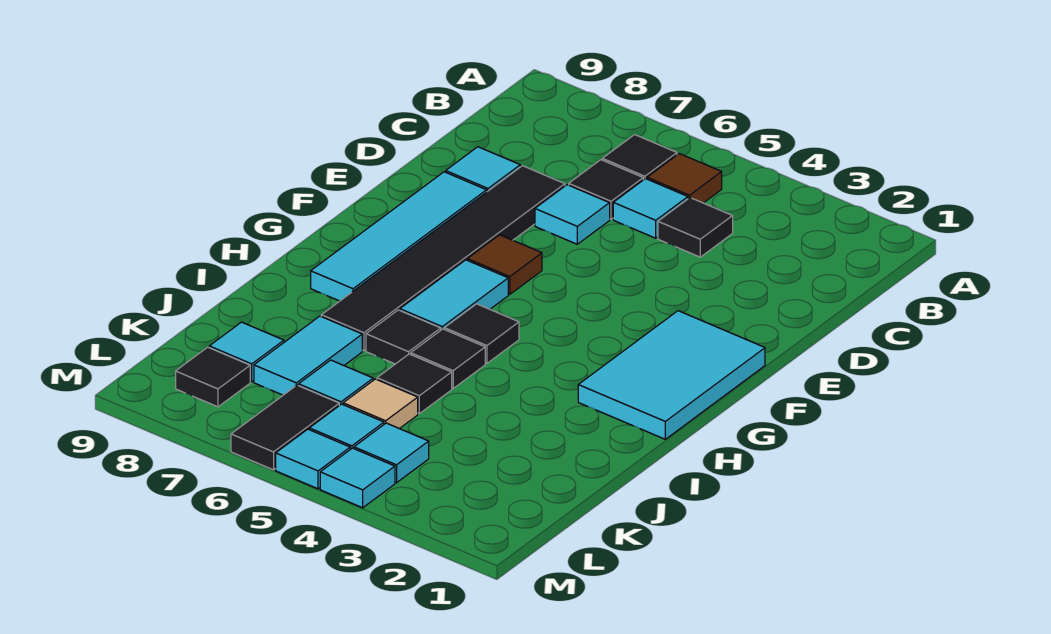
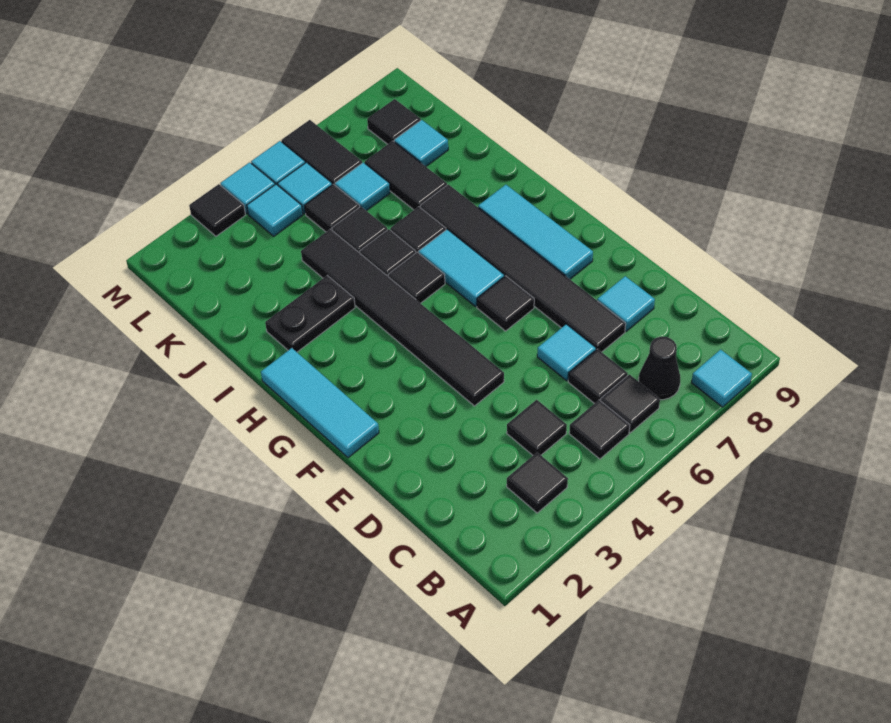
none -> black 1x1 tile [507,453,568,513]
brown 1x1 tile [647,154,722,203] -> black 1x1 tile [569,400,630,459]
none -> black 1x1 cone [639,337,680,400]
cyan 1x1 tile [613,179,688,238] -> cyan 1x1 tile moved to [692,350,752,407]
none -> black 1x6 tile [301,229,504,406]
cyan 1x4 tile [311,172,487,301] -> cyan 1x3 tile [478,185,593,279]
cyan 2x3 tile [578,311,765,439] -> cyan 1x3 tile [261,348,379,458]
brown 1x1 tile [467,235,542,294] -> black 1x1 tile [477,276,534,331]
none -> black 1x2 plate [265,276,355,352]
cyan 1x2 tile [254,316,362,395] -> black 1x2 tile [365,141,447,210]
tan 1x1 tile [343,379,418,429] -> black 1x1 tile [305,184,360,232]
none -> black 1x1 tile [189,184,245,236]

